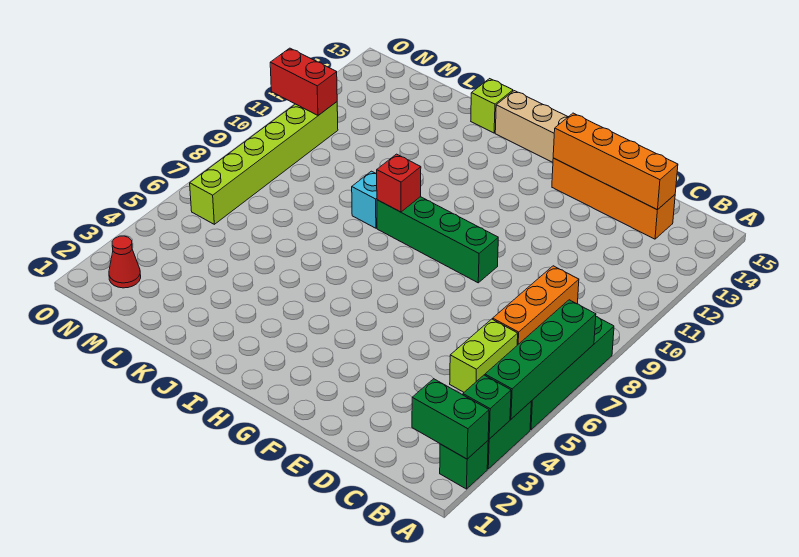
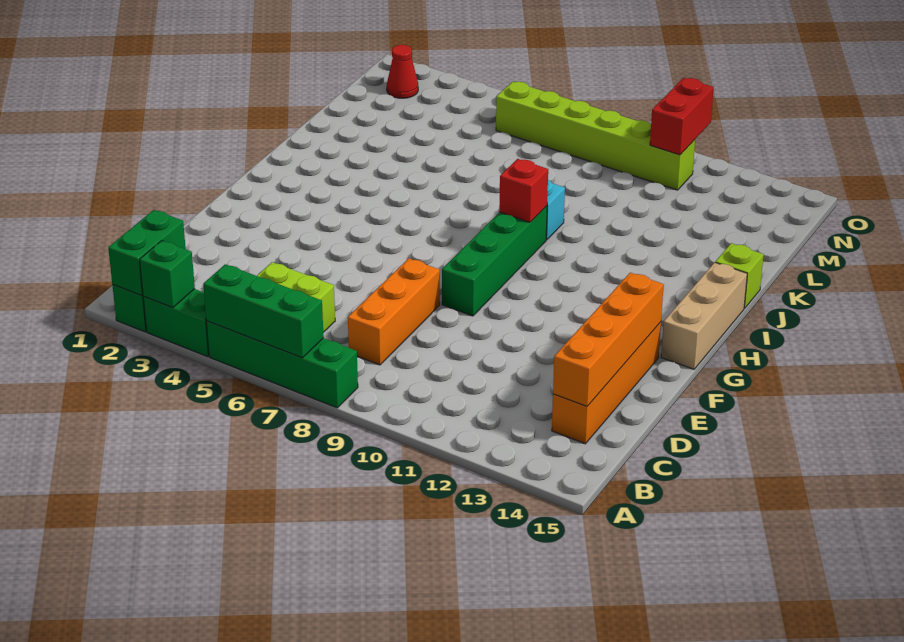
green 1x4 brick [485,300,596,419] -> green 1x3 brick [203,264,324,358]
orange 1x3 brick [493,266,579,345] -> orange 1x3 brick turned to [348,258,440,365]

